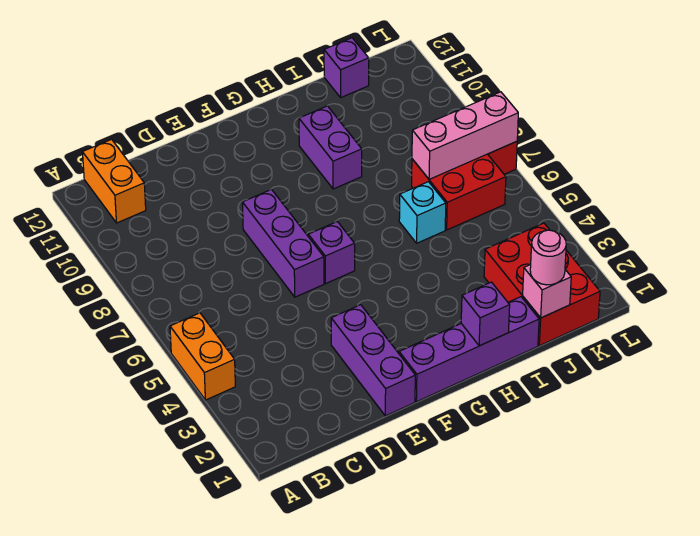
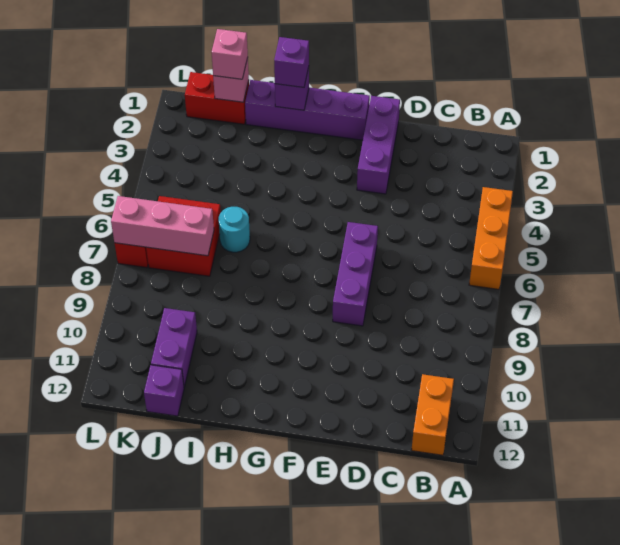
orange 1x2 brick [170,313,235,400] -> orange 1x3 brick [469,187,513,289]
purple 1x1 brick [308,222,355,284] -> purple 1x1 brick moved to [274,37,309,87]
purple 1x2 brick [299,106,362,189] -> purple 1x2 brick moved to [151,308,197,387]
cyan 1x1 brick [399,182,446,243] -> cyan 1x1 round brick [219,207,250,252]
red 2x3 brick [484,223,600,346] -> red 1x2 brick [185,72,249,124]
pink 1x1 round brick [530,230,566,285] -> pink 1x1 brick [212,29,248,79]

